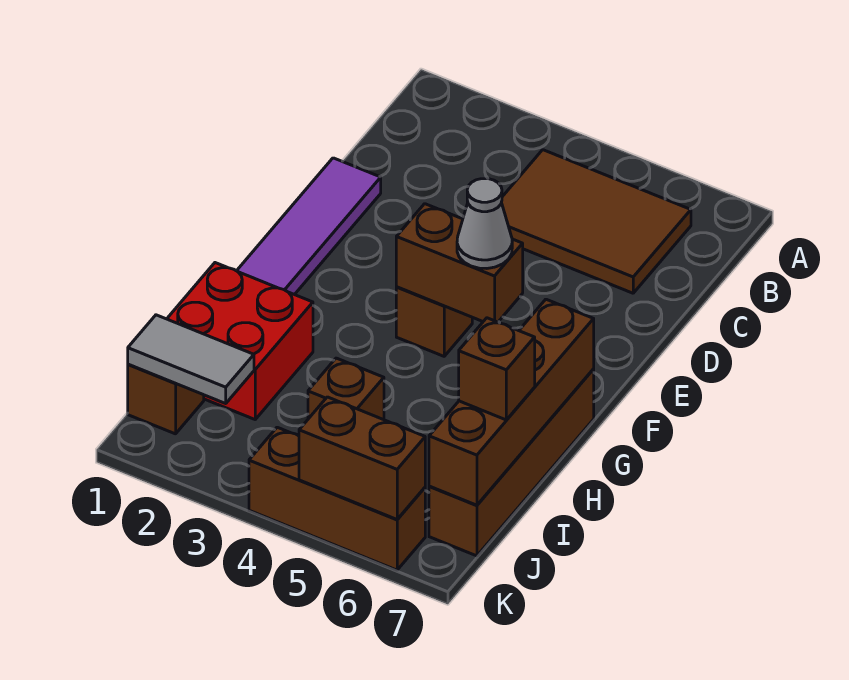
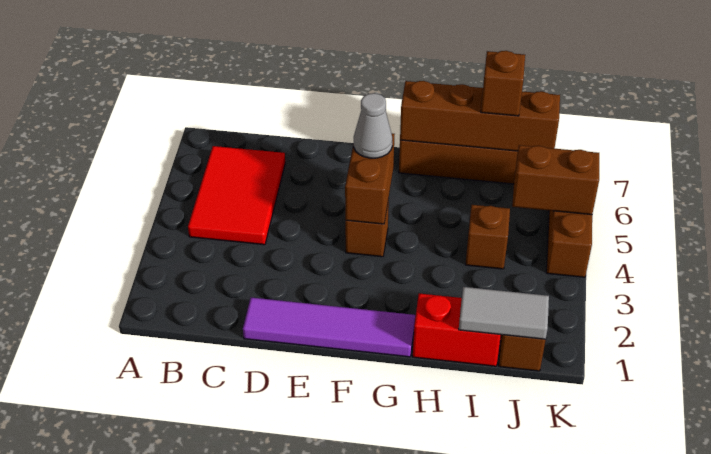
brown 2x3 tile [501,150,691,293] -> red 2x3 tile [188,146,285,245]
red 2x2 brick [167,263,313,419] -> red 1x2 brick [413,293,501,366]
grey 1x2 tile [128,315,254,403] -> grey 1x2 tile turned to [459,287,549,339]
brown 1x2 brick [299,397,425,519] -> brown 1x2 brick turned to [512,145,599,215]

